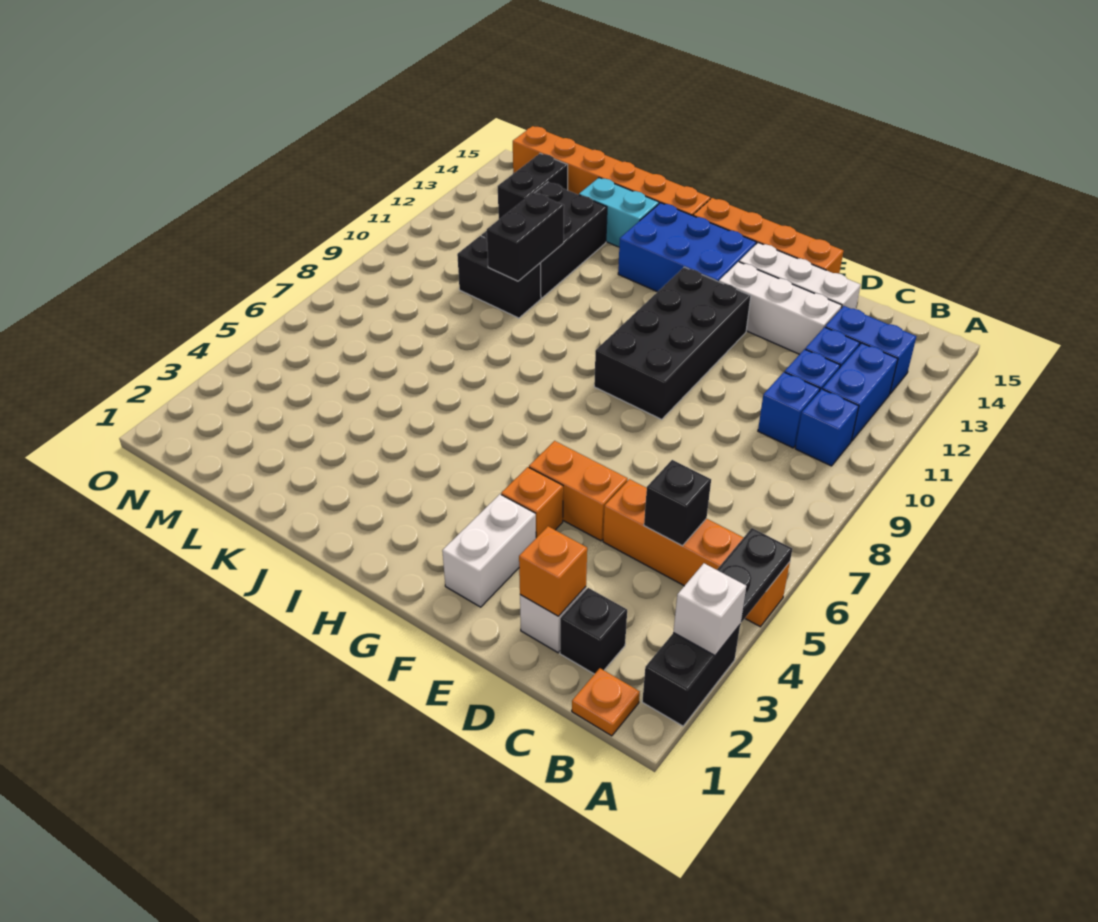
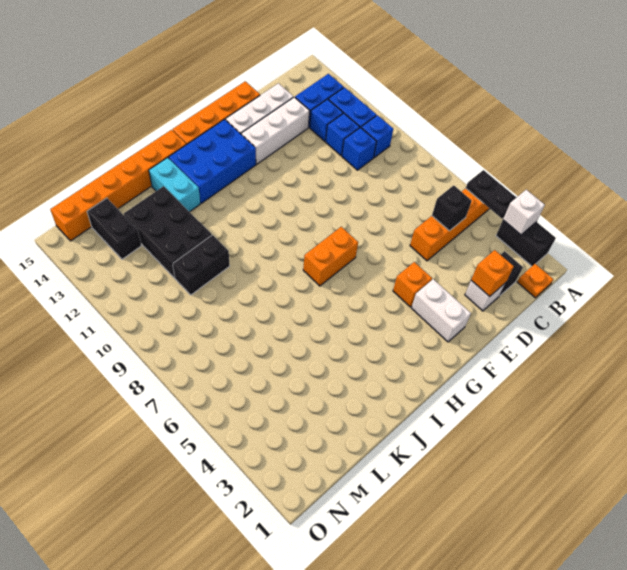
orange 1x2 brick [529,441,628,541] -> orange 1x2 brick moved to [303,227,358,286]
black 2x4 brick [594,267,751,419] -> none
cyan 1x2 brick [579,178,659,247] -> cyan 1x2 brick turned to [149,158,200,212]
black 1x2 brick [487,192,564,281] -> none

